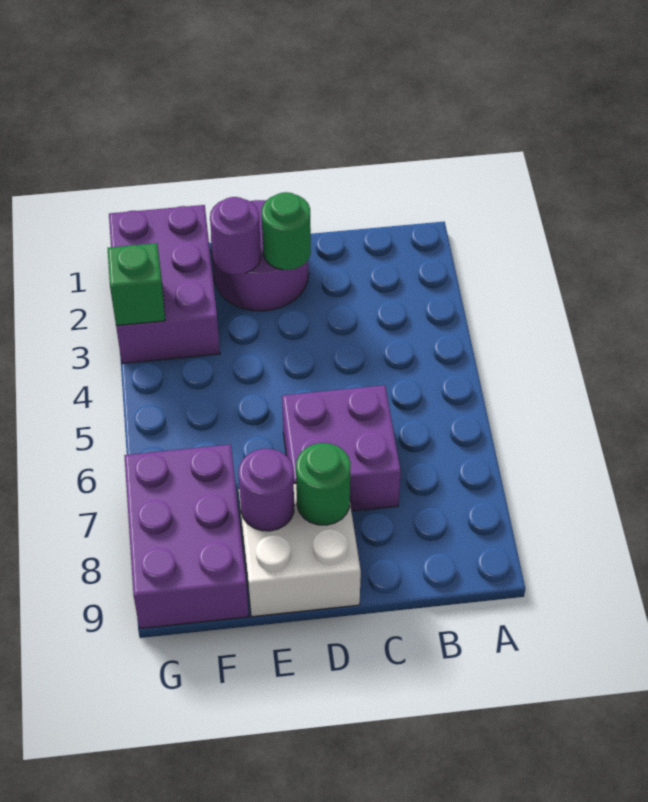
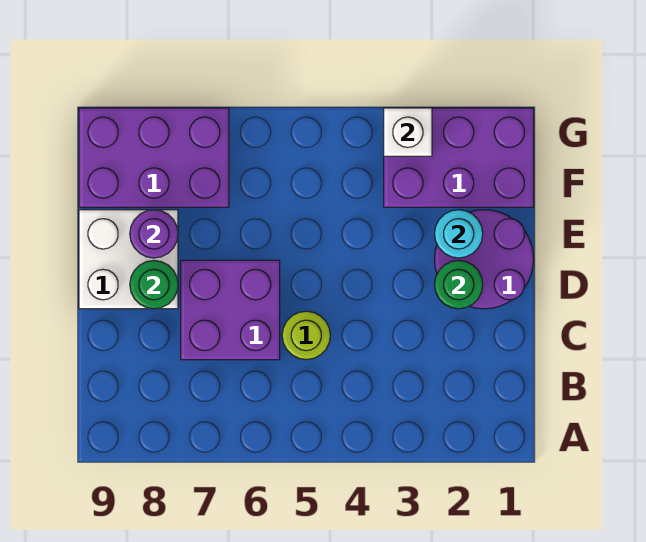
none -> lime 1x1 round brick [282,311,330,360]
purple 1x1 round brick [210,197,261,274] -> cyan 1x1 round brick [435,210,483,258]
green 1x1 brick [108,243,165,325] -> white 1x1 brick [384,108,432,156]

